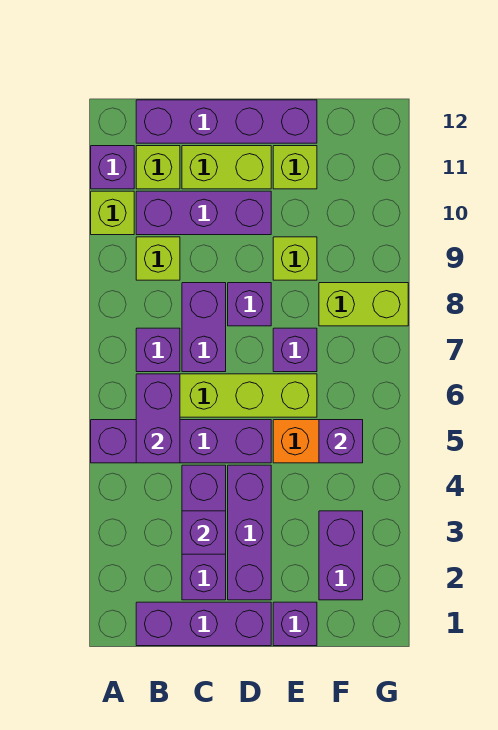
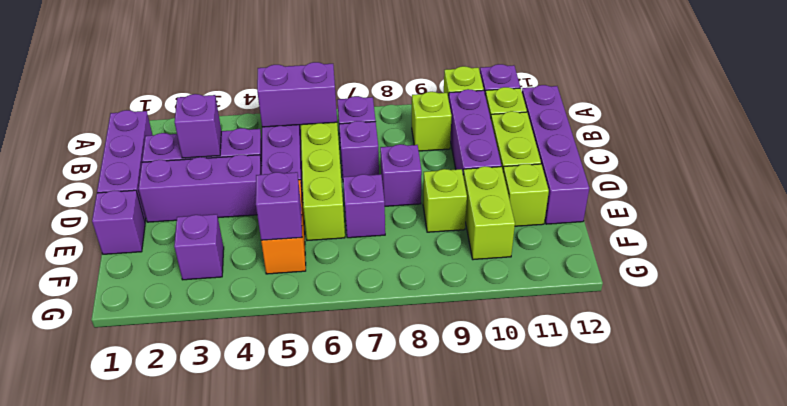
purple 1x2 brick [182,283,226,372] -> purple 1x1 brick [339,121,379,177]
purple 1x2 brick [319,511,363,600] -> purple 1x1 brick [174,214,224,280]
lime 1x2 brick [319,283,408,326] -> lime 1x2 brick moved to [463,166,515,260]

